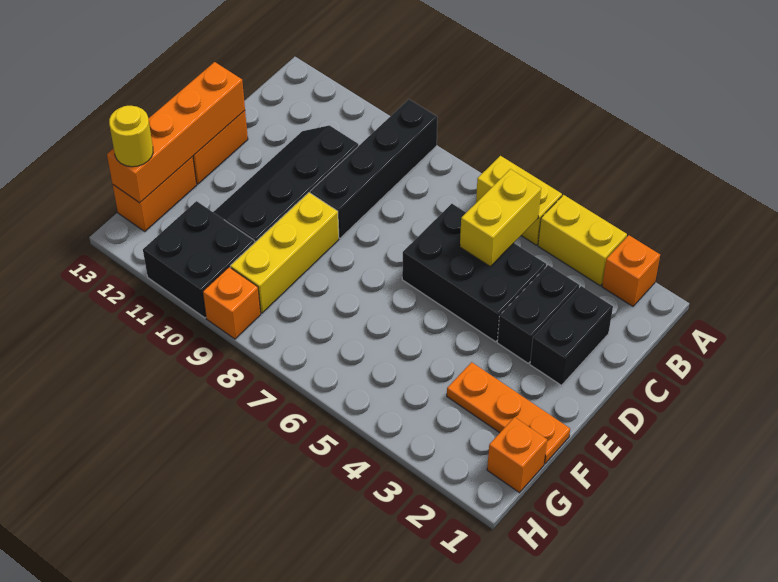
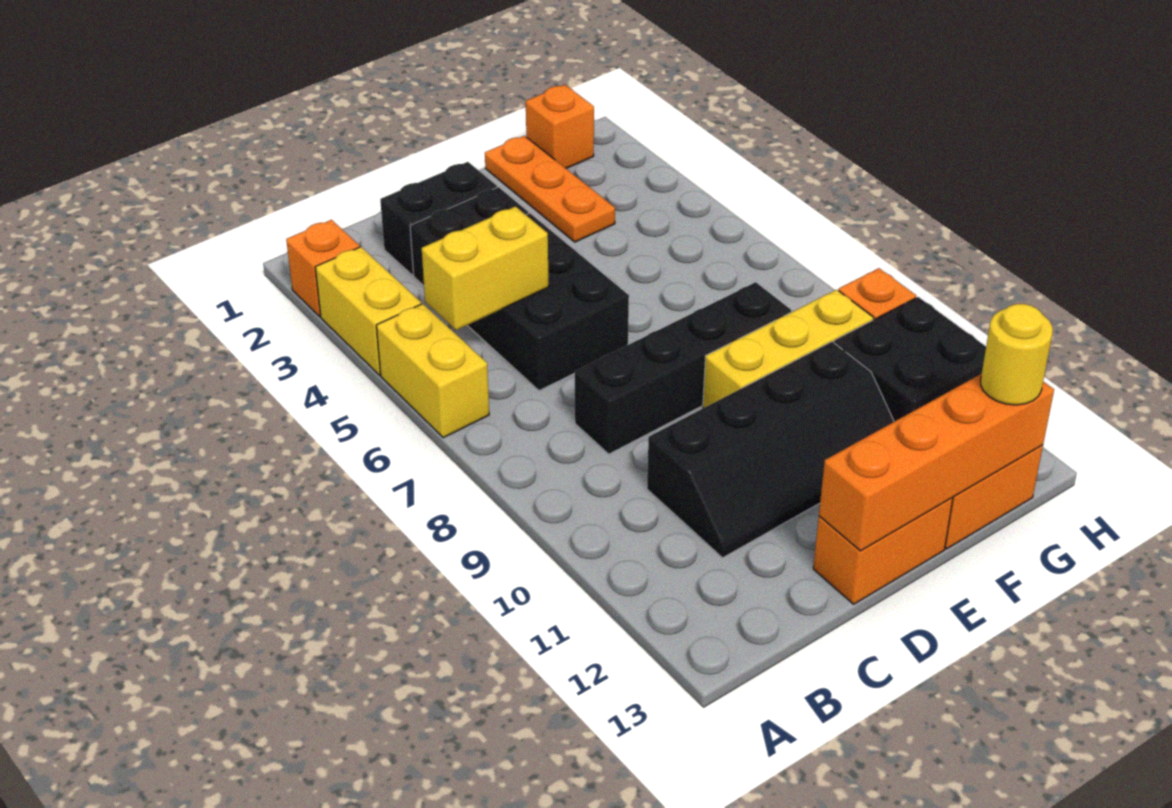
black 1x4 brick [310,99,438,238] -> black 1x4 brick moved to [575,282,791,454]

